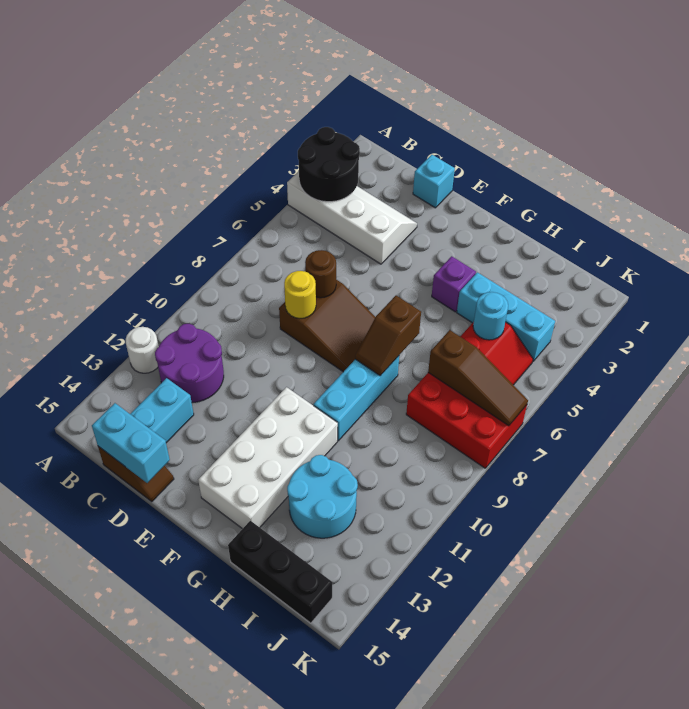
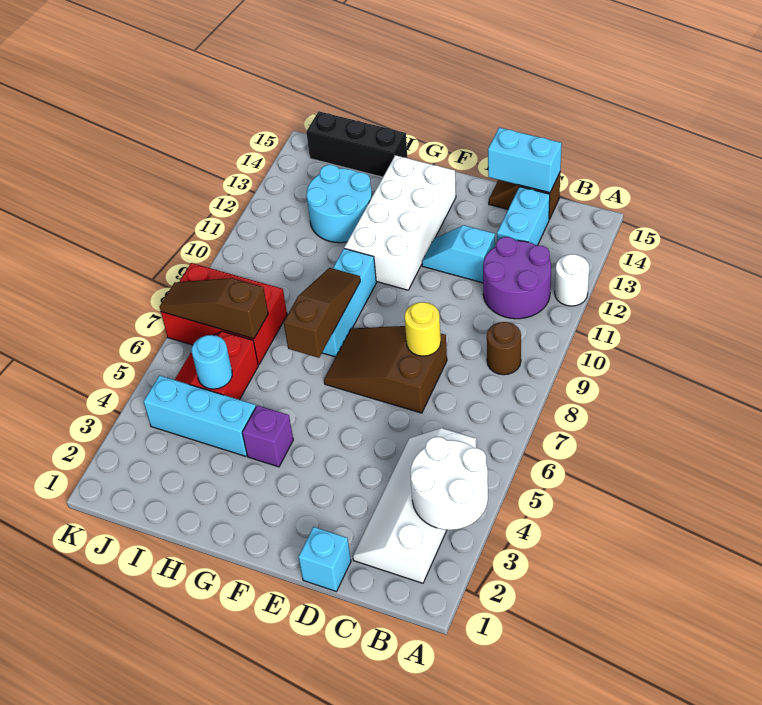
white 2x4 slope [287,171,417,264] -> white 2x4 slope turned to [353,428,476,583]
black 2x2 round brick [298,127,360,202] -> white 2x2 round brick [410,437,488,530]
brown 1x1 round brick [305,250,336,298] -> brown 1x1 round brick moved to [487,322,521,375]
none -> cyan 1x2 slope [422,225,495,283]
brown 1x2 slope [355,296,421,376] -> brown 1x3 slope [284,268,360,358]

